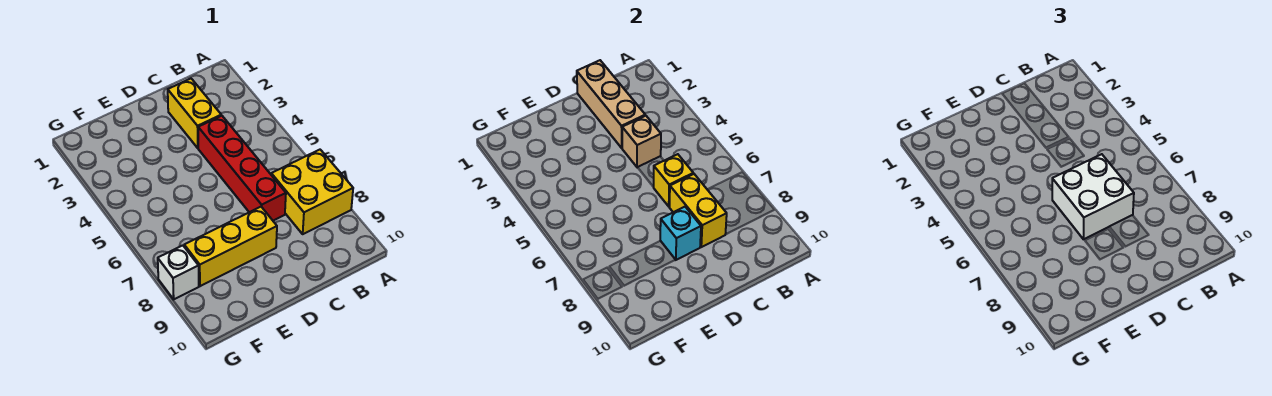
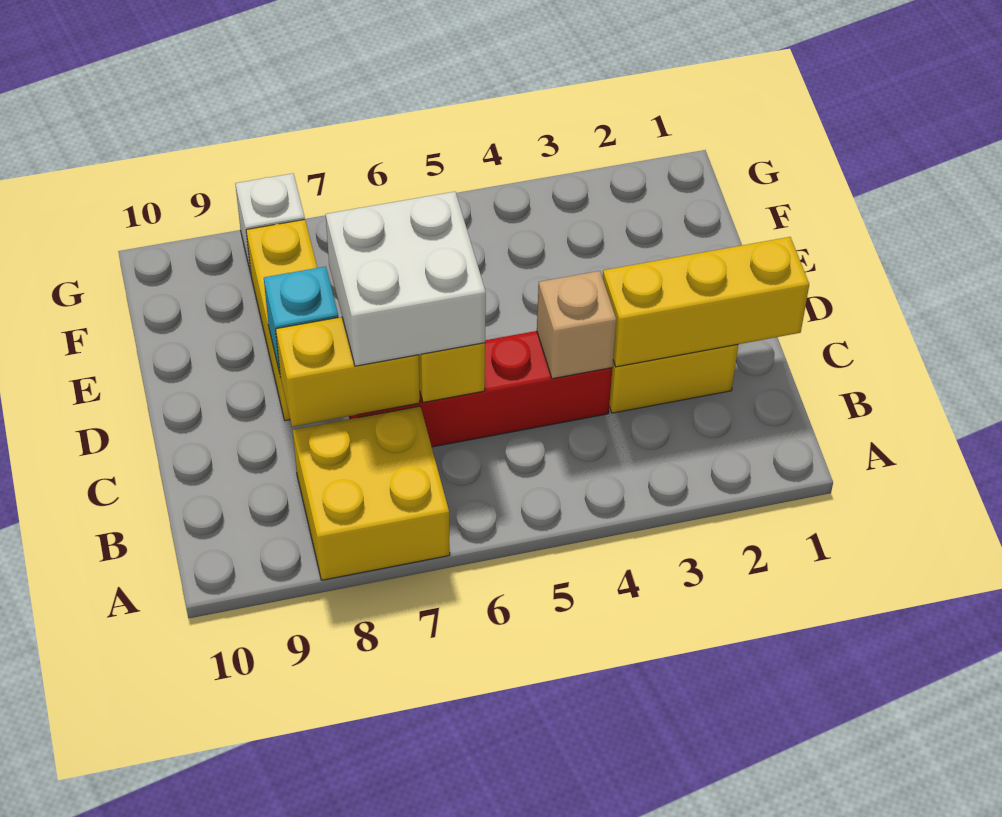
tan 1x3 brick [577,60,645,148] -> yellow 1x3 brick [603,237,809,367]

